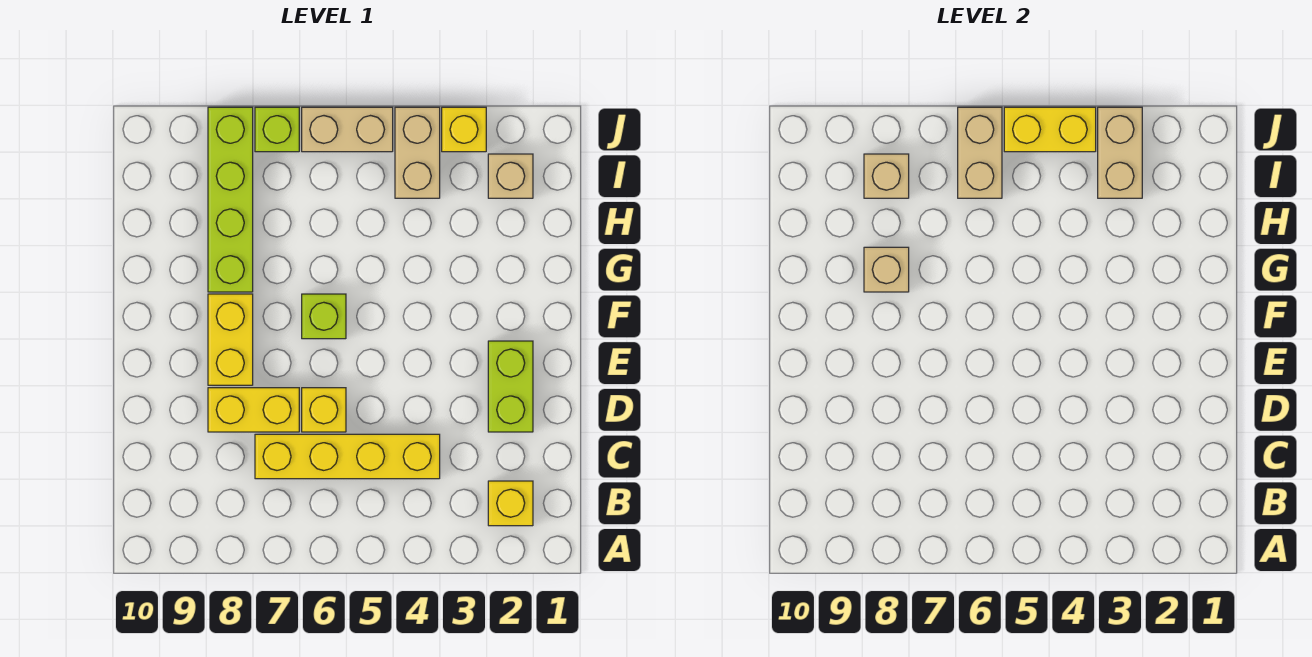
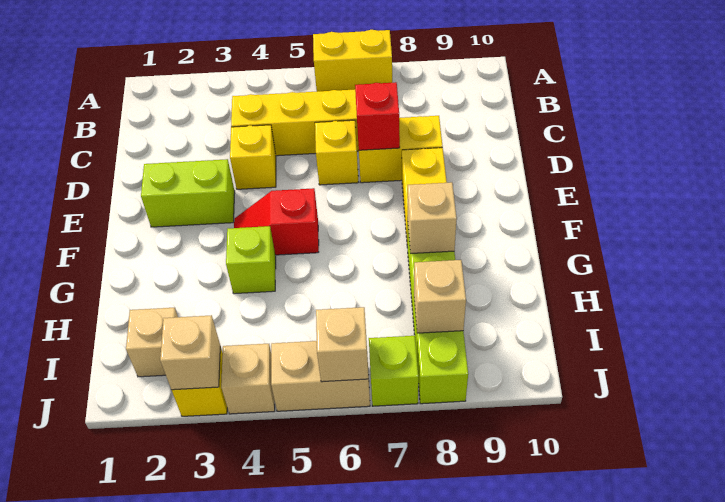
yellow 1x1 brick [488,481,533,526] -> yellow 1x1 brick moved to [230,125,276,189]
lime 1x2 brick [488,341,533,432] -> lime 1x2 brick turned to [141,159,235,227]
none -> red 1x1 brick [355,82,400,150]
none -> red 1x2 slope [234,188,319,255]
lime 1x1 brick [302,294,346,339] -> lime 1x1 brick moved to [226,226,276,294]
tan 1x2 brick [1098,107,1142,198] -> tan 1x1 brick [160,315,220,390]
tan 1x2 brick [395,107,440,198] -> tan 1x1 brick [221,344,275,414]
tan 1x2 brick [958,107,1002,198] -> tan 1x1 brick [316,307,368,382]
yellow 1x2 brick [1004,107,1096,152] -> yellow 1x2 brick moved to [313,30,392,92]

